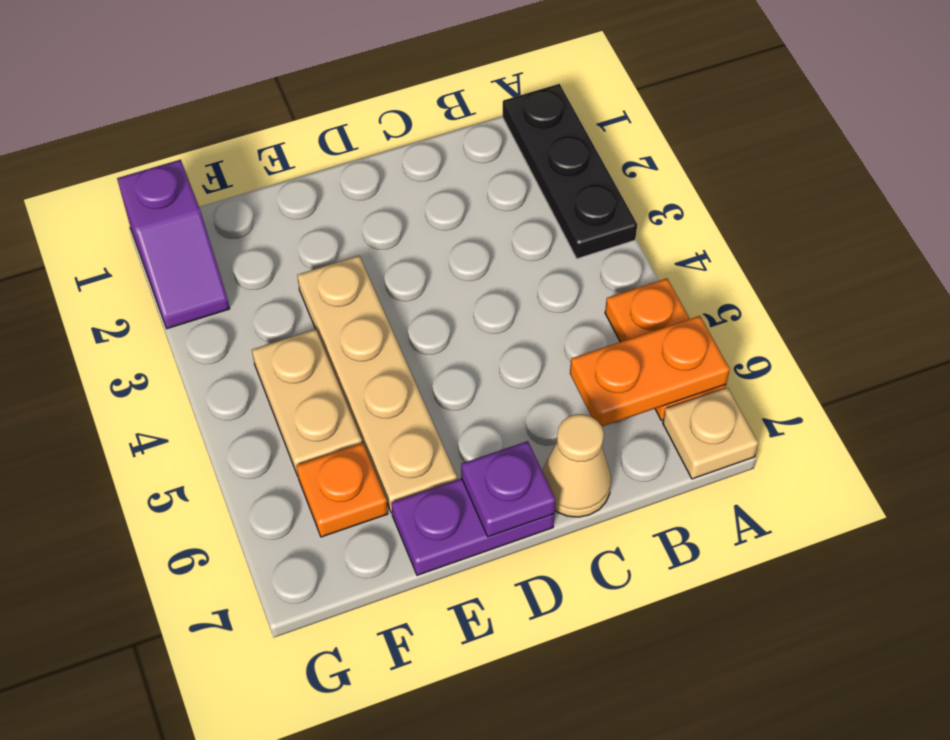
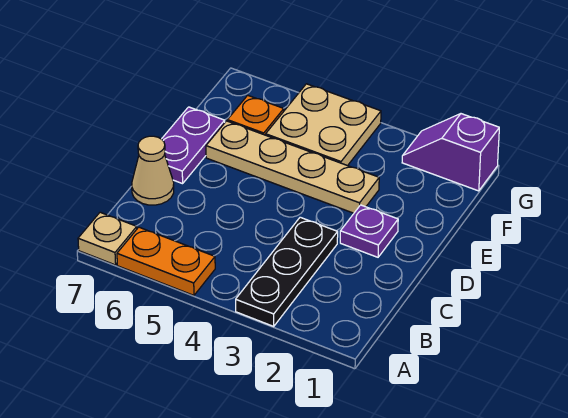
black 1x3 plate [503,84,637,259] -> black 1x3 plate turned to [236,217,338,326]
orange 1x2 plate [570,316,730,427] -> none
purple 1x1 plate [461,441,556,537] -> purple 1x1 plate moved to [340,205,398,257]
tan 1x2 plate [252,329,362,476] -> tan 2x2 plate [266,84,381,166]

